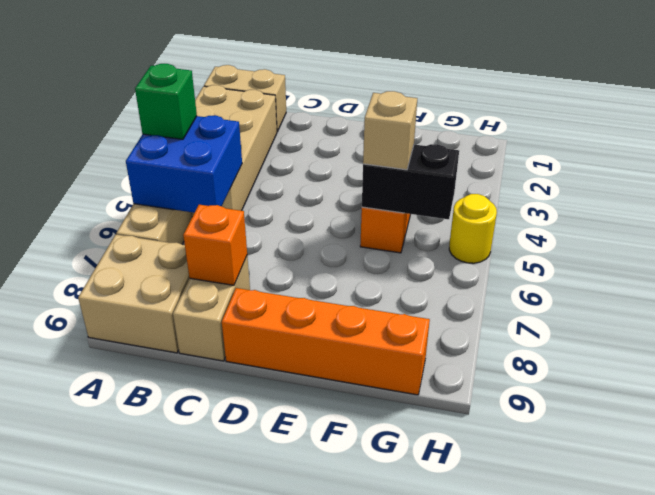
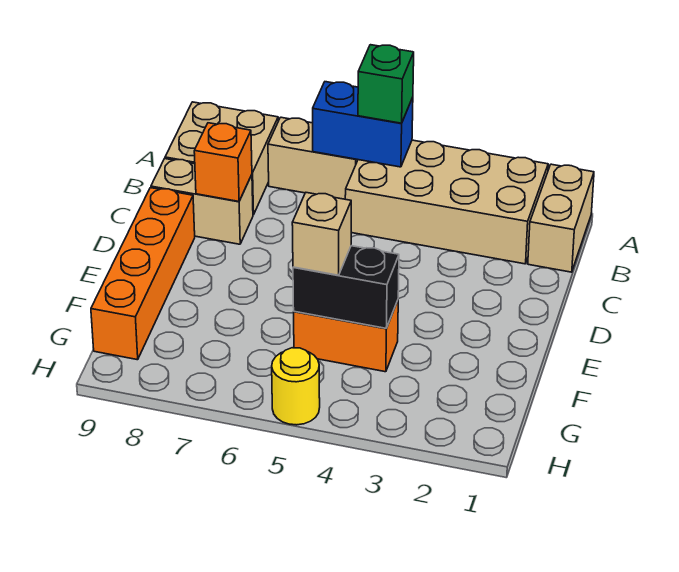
blue 2x2 brick [126,115,242,213] -> blue 1x2 brick [313,82,413,167]
black 1x2 brick [362,144,459,219] -> black 1x2 brick turned to [293,246,399,328]

